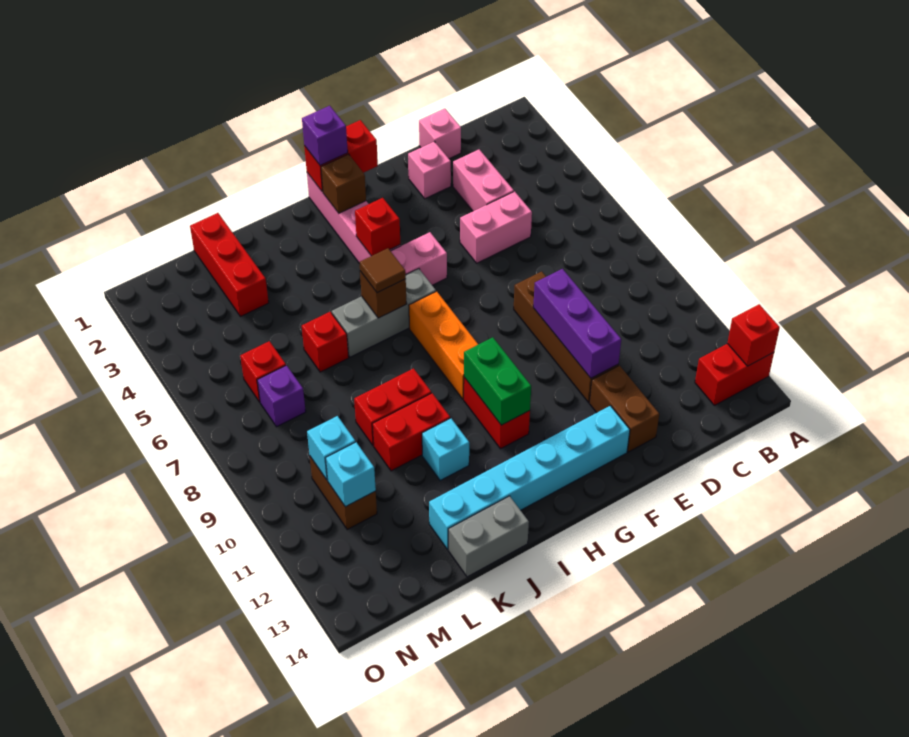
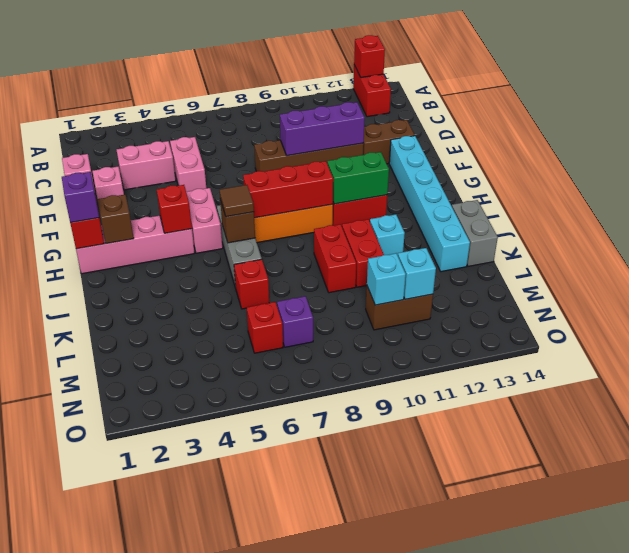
red 1x3 brick [190,213,269,317] -> red 1x3 brick moved to [243,161,333,218]

